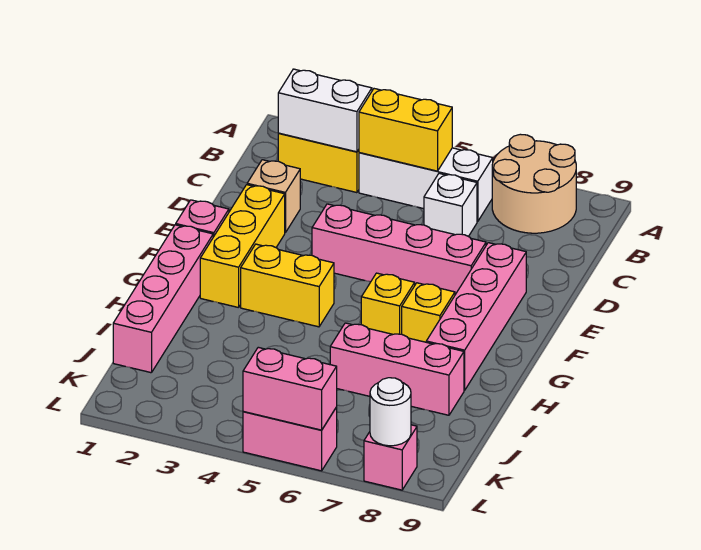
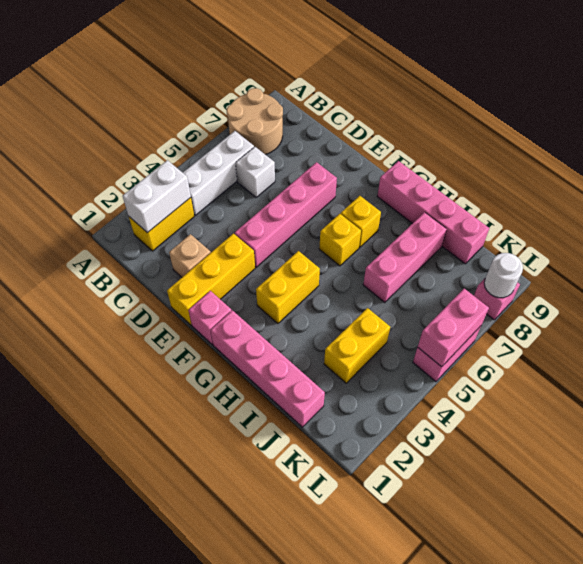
yellow 1x2 brick [359,89,452,171] -> yellow 1x2 brick moved to [324,308,390,383]
yellow 1x3 brick [200,185,285,308] -> yellow 1x3 brick turned to [167,234,255,325]
pink 1x4 brick [426,243,526,390] -> pink 1x4 brick moved to [377,161,489,264]

